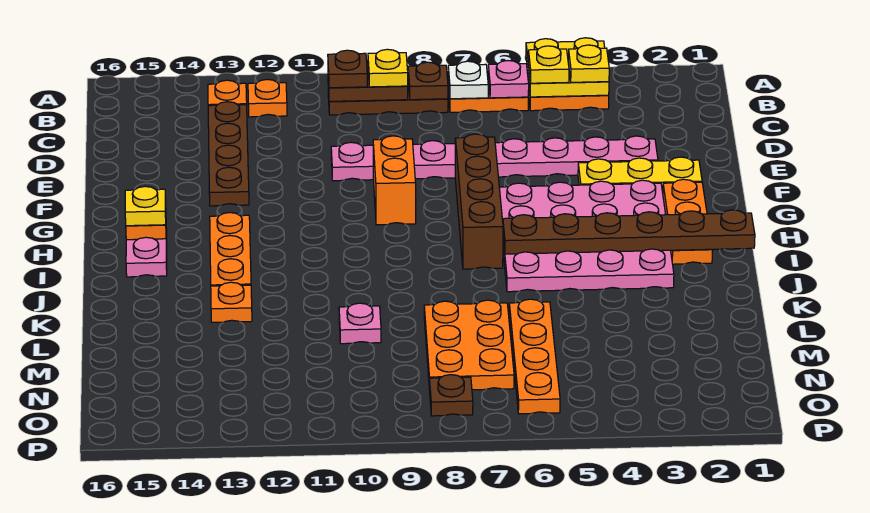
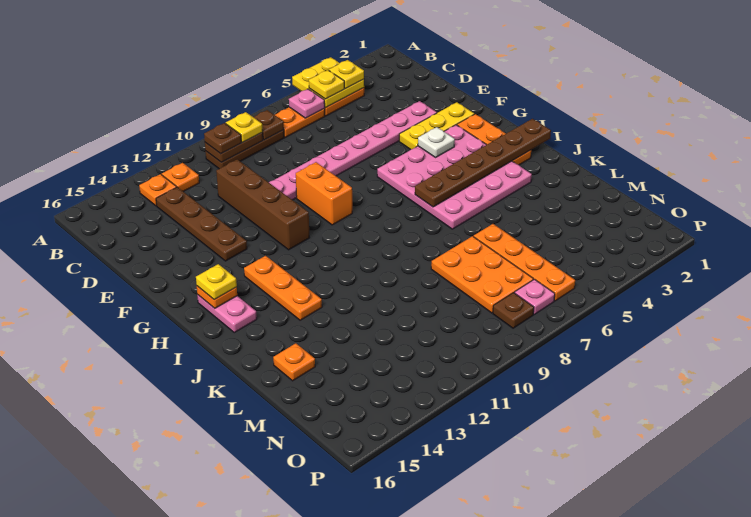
white 1x1 plate [448,61,488,99] -> white 1x1 plate moved to [418,127,455,157]
brown 1x4 brick [455,134,503,269] -> brown 1x4 brick moved to [216,159,310,250]
orange 1x1 plate [211,282,252,322] -> orange 1x1 plate moved to [273,343,315,381]
pink 1x1 plate [339,303,381,344] -> pink 1x1 plate moved to [515,279,555,314]

